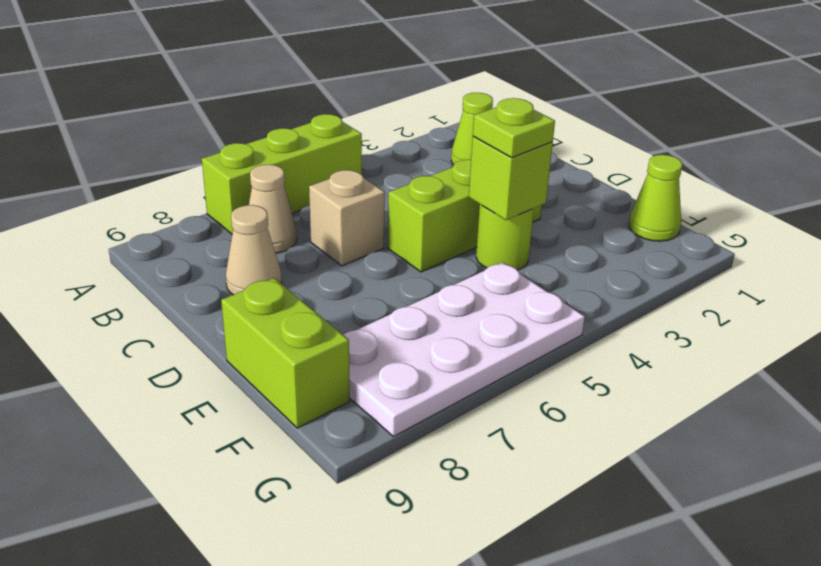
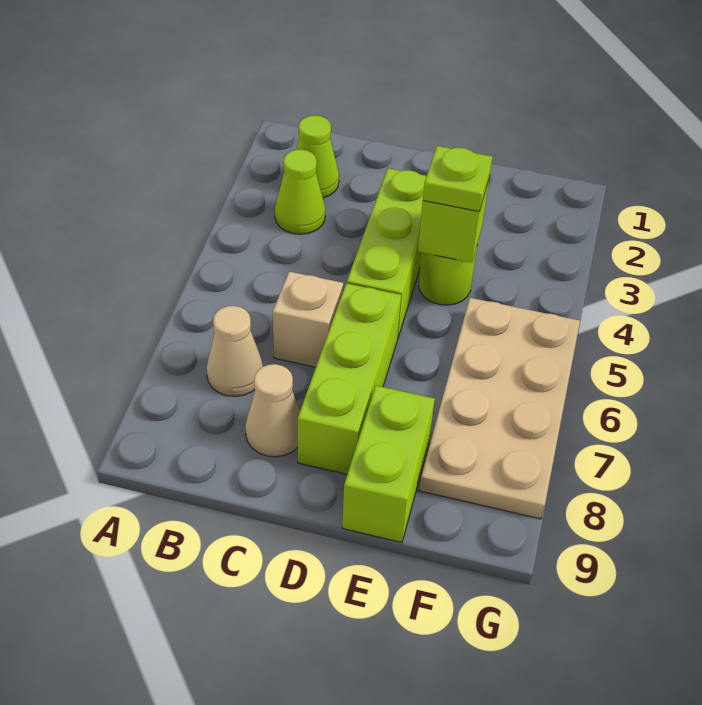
lime 1x3 brick [202,114,362,234] -> lime 1x3 brick moved to [298,283,401,474]
lime 1x2 brick [221,278,350,428] -> lime 1x2 brick turned to [342,386,435,542]
lime 1x1 cone [629,155,682,241] -> lime 1x1 cone moved to [275,149,325,234]
white 2x4 plate [343,262,585,437] -> tan 2x4 plate [419,298,580,519]

